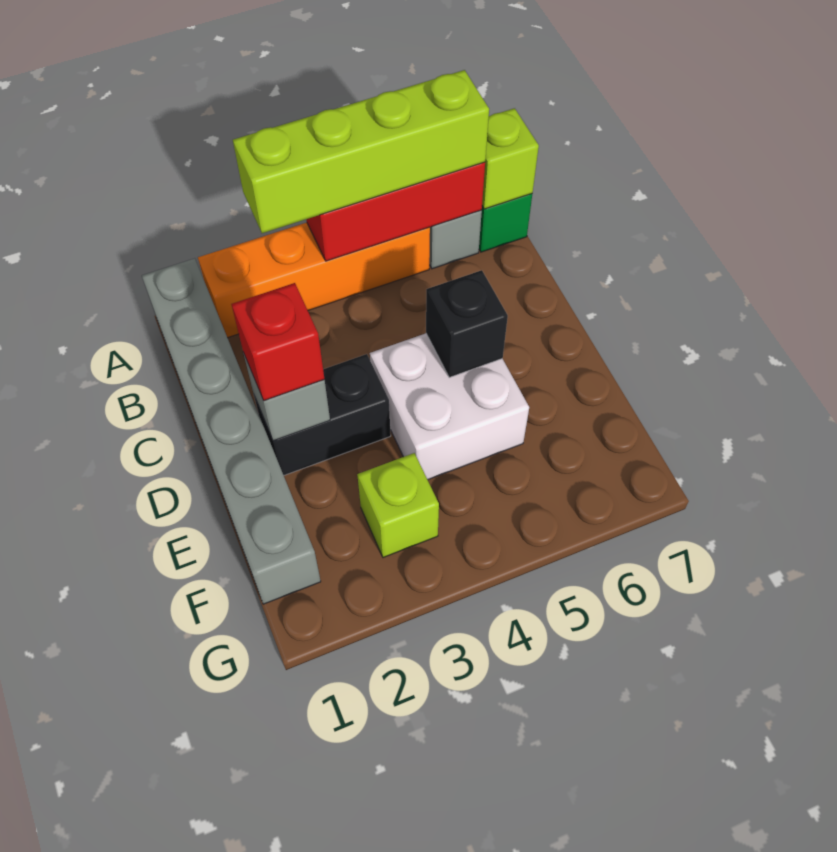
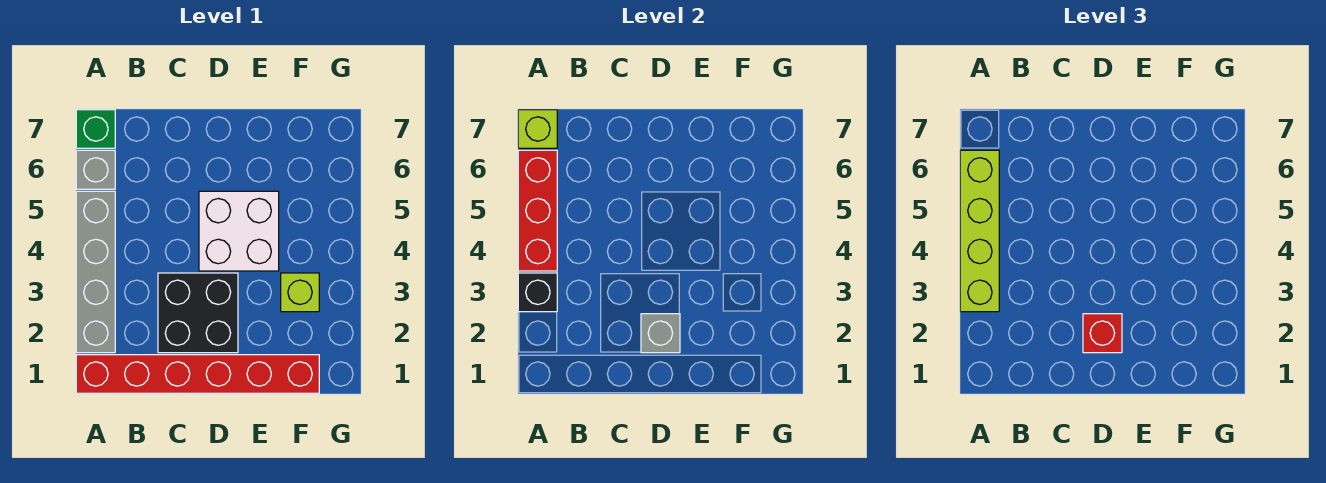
grey 1x6 brick [142,258,321,604] -> red 1x6 brick [76,355,319,393]
orange 1x4 brick [198,223,430,338] -> grey 1x4 brick [76,191,115,353]
black 1x2 brick [254,354,391,475] -> black 2x2 brick [158,273,238,353]
black 1x1 brick [426,270,508,377] -> black 1x1 brick moved to [518,273,557,312]

